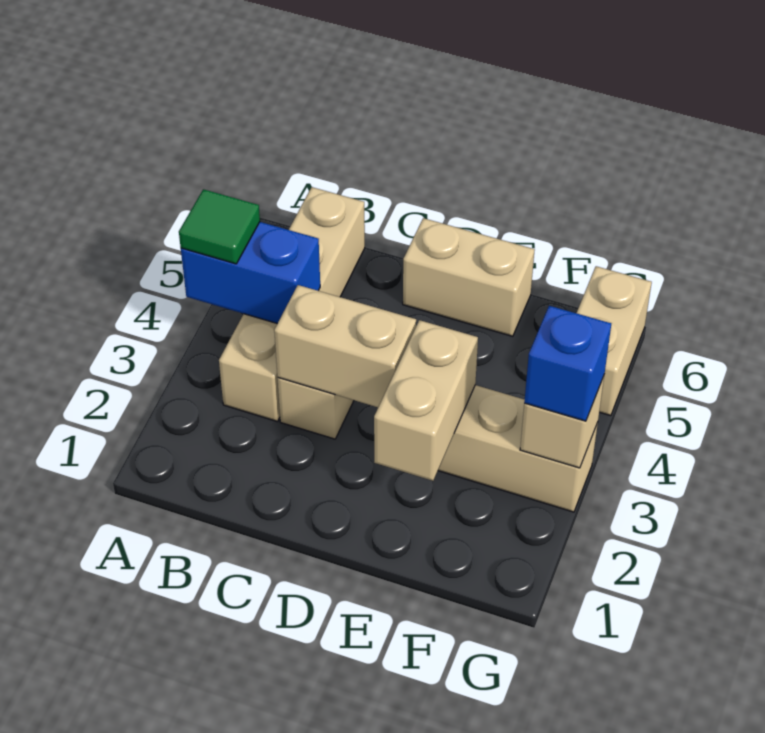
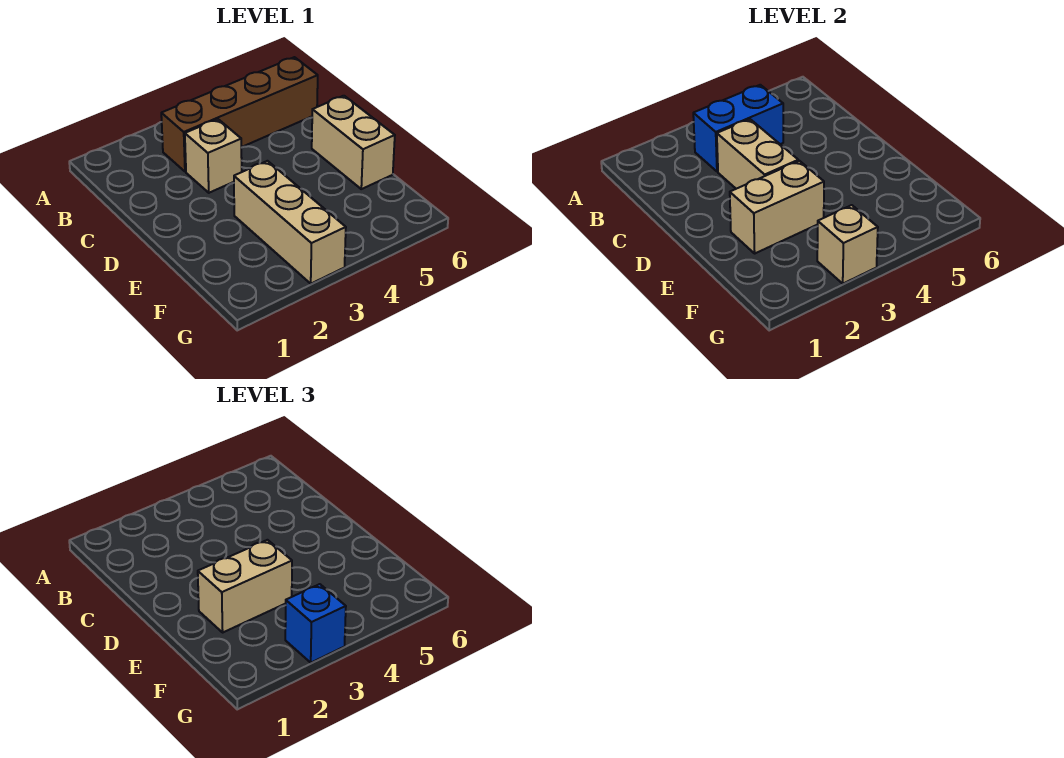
blue 1x2 brick [181,222,320,324] -> blue 1x2 brick turned to [693,85,783,172]
green 1x1 tile [179,189,260,264] -> none
tan 1x4 brick [219,187,365,422] -> brown 1x4 brick [161,57,318,172]
tan 1x2 brick [577,266,652,416] -> tan 1x2 brick moved to [198,540,292,632]

